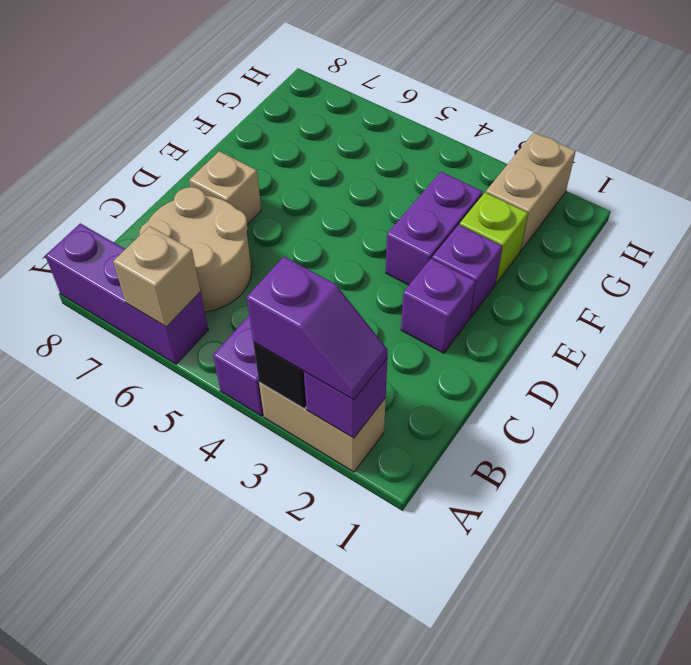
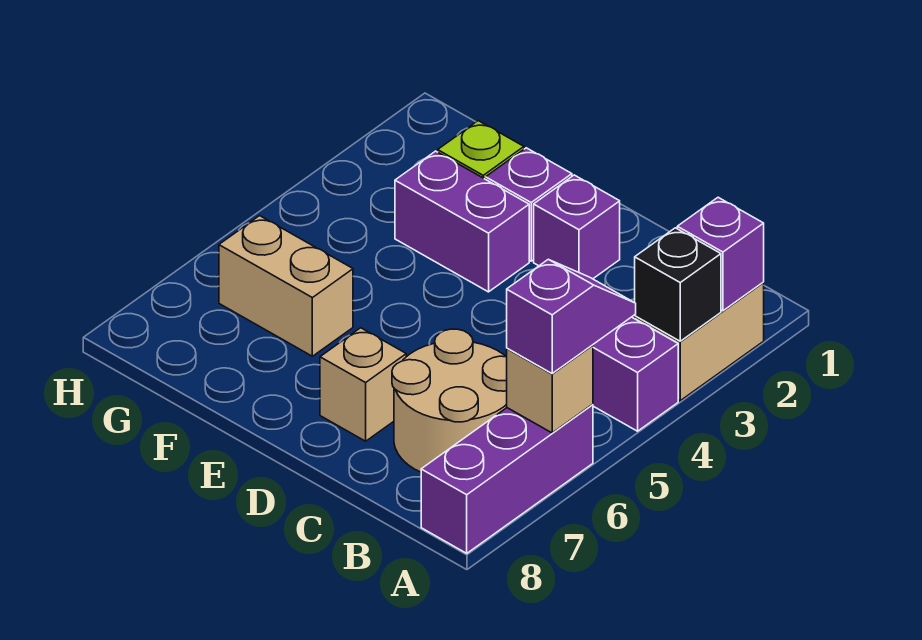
purple 1x2 slope [247,257,388,400] -> purple 1x2 slope moved to [507,259,636,373]
tan 1x2 brick [486,133,576,251] -> tan 1x2 brick moved to [219,216,353,356]

